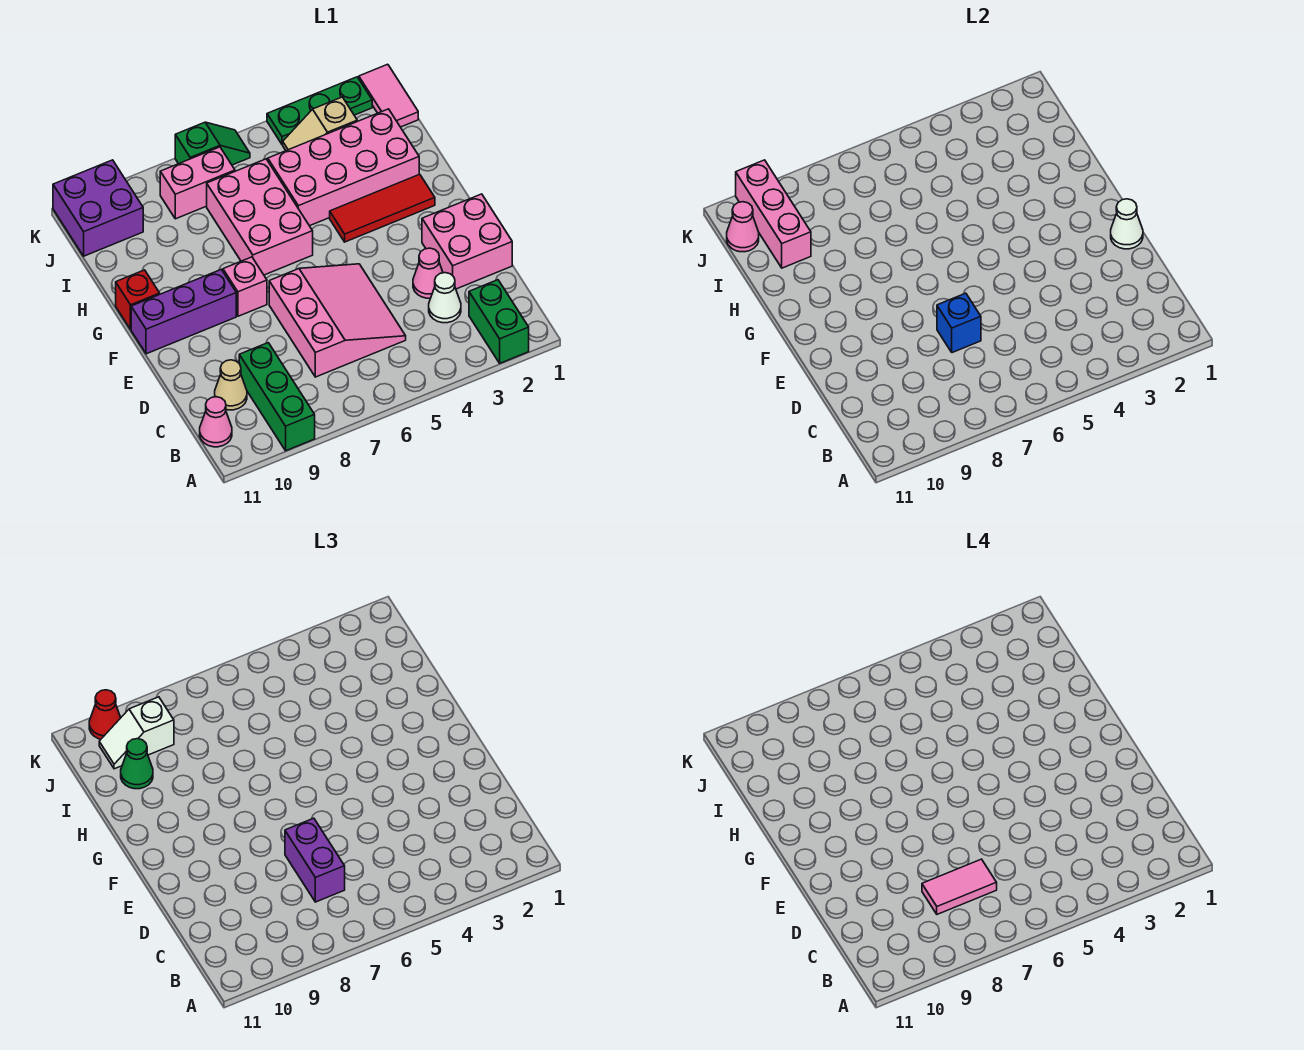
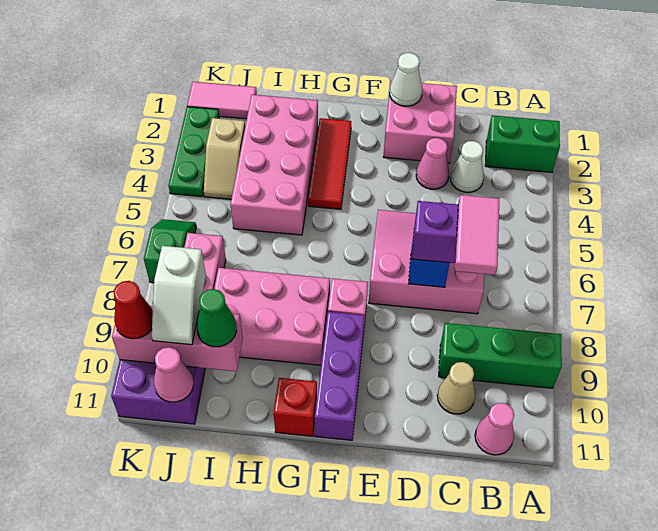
pink 2x3 brick [207,159,313,275] -> pink 2x3 brick moved to [214,268,330,365]

